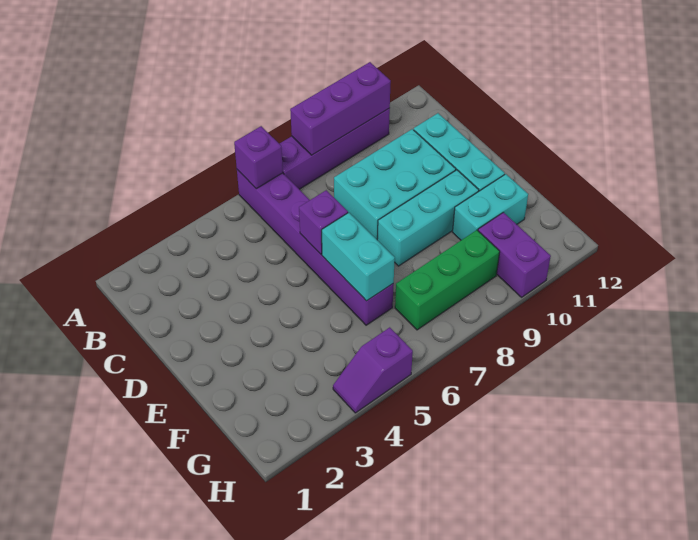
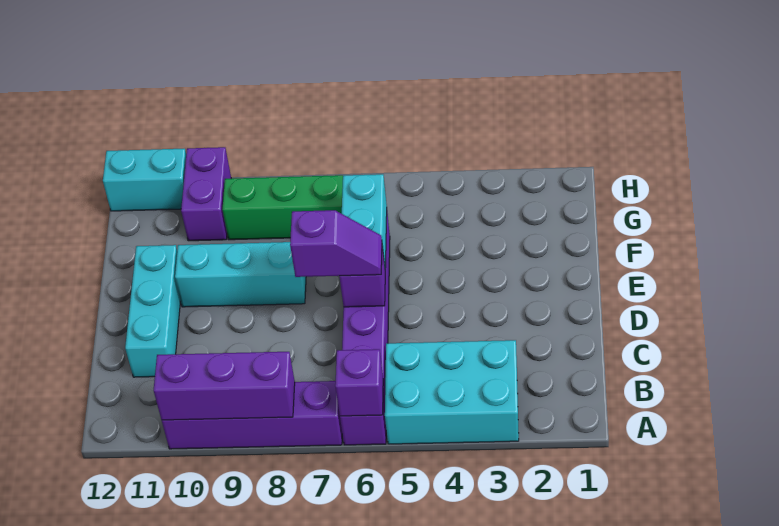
cyan 2x3 brick [334,129,456,239] -> cyan 2x3 brick moved to [385,340,519,444]
cyan 1x2 brick [453,174,528,240] -> cyan 1x2 brick moved to [103,149,186,211]
purple 1x2 slope [333,327,413,413] -> purple 1x2 slope moved to [290,210,382,277]

